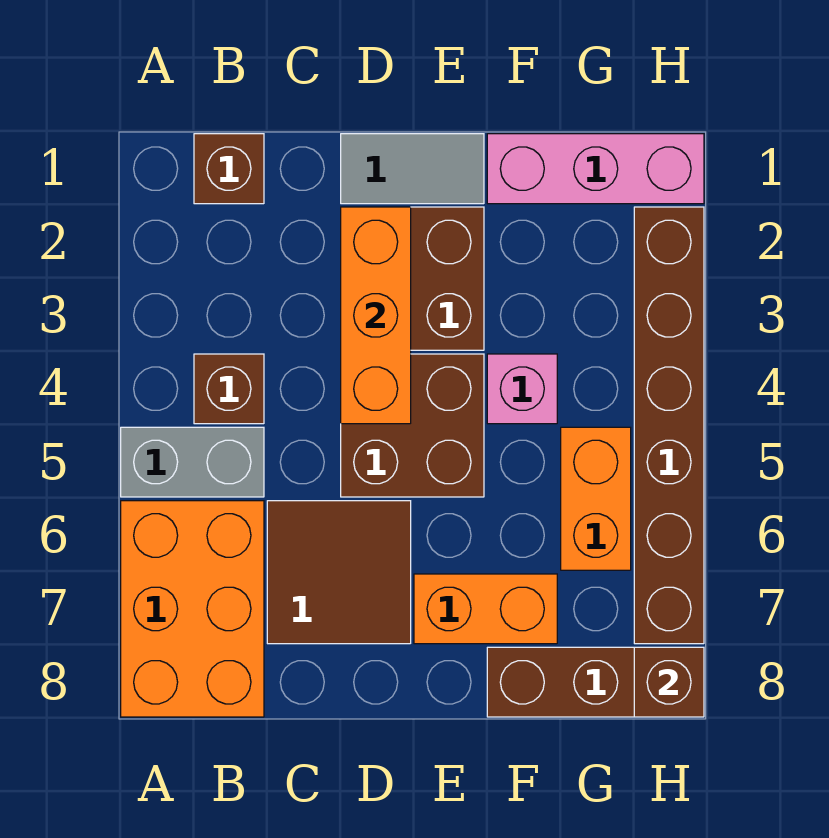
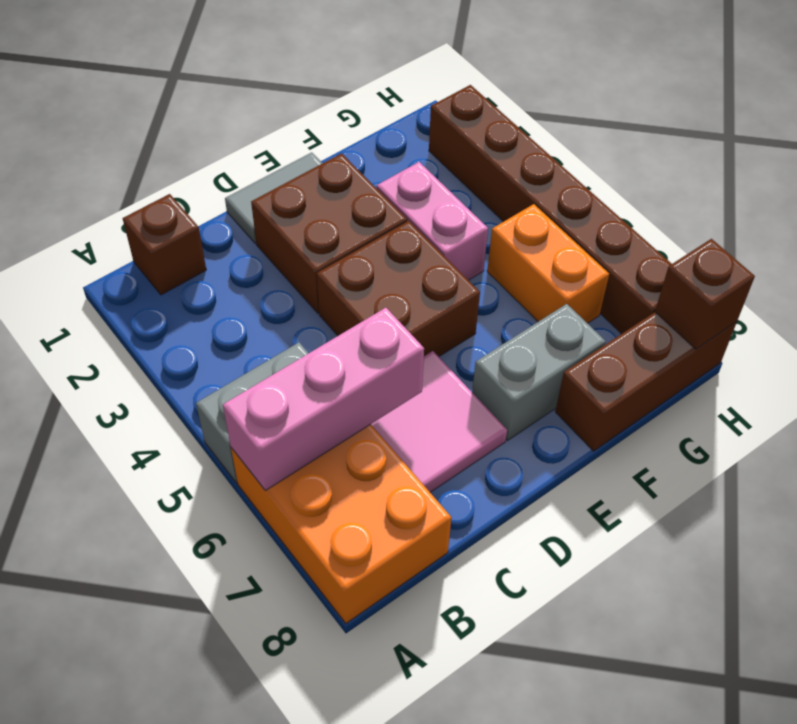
brown 1x1 brick [194,354,264,424] -> none
brown 2x2 tile [267,501,411,644] -> pink 2x2 tile [371,351,507,492]
orange 1x3 brick [341,207,411,424] -> none
orange 1x2 brick [414,574,557,644] -> grey 1x2 brick [472,304,606,440]
pink 1x3 brick [487,134,704,204] -> pink 1x3 brick moved to [223,308,424,491]
pink 1x1 brick [487,354,557,424] -> pink 1x2 brick [377,162,488,280]

